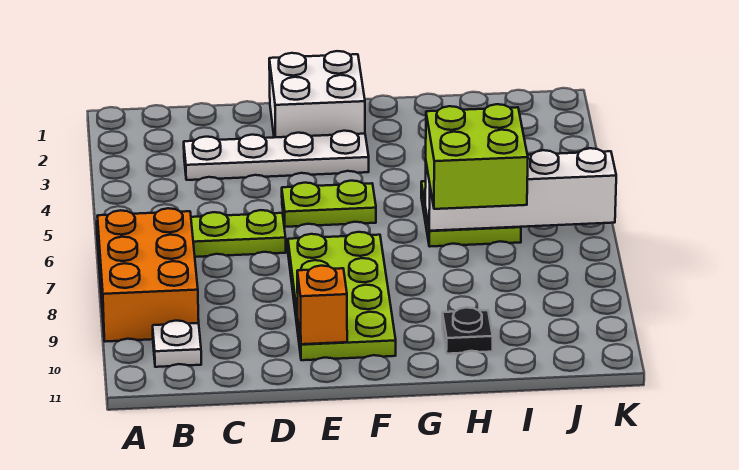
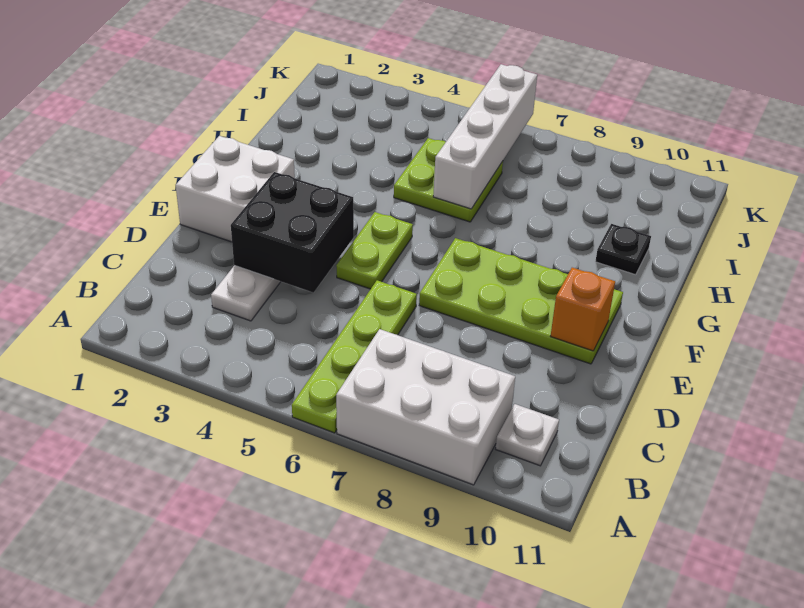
orange 2x3 brick [97,208,199,342] -> white 2x3 brick [336,329,515,485]
none -> black 2x2 brick [231,172,354,293]
lime 2x2 brick [426,104,528,209] -> none

